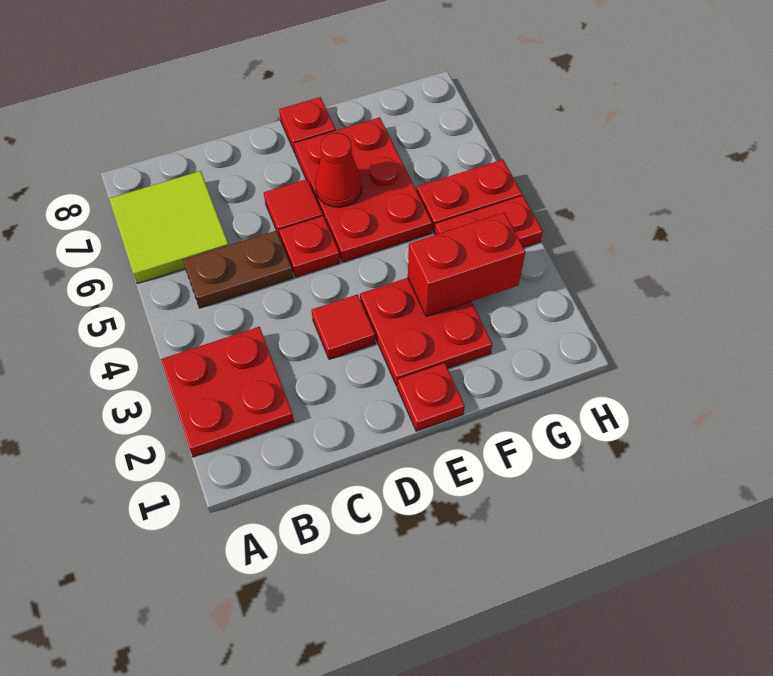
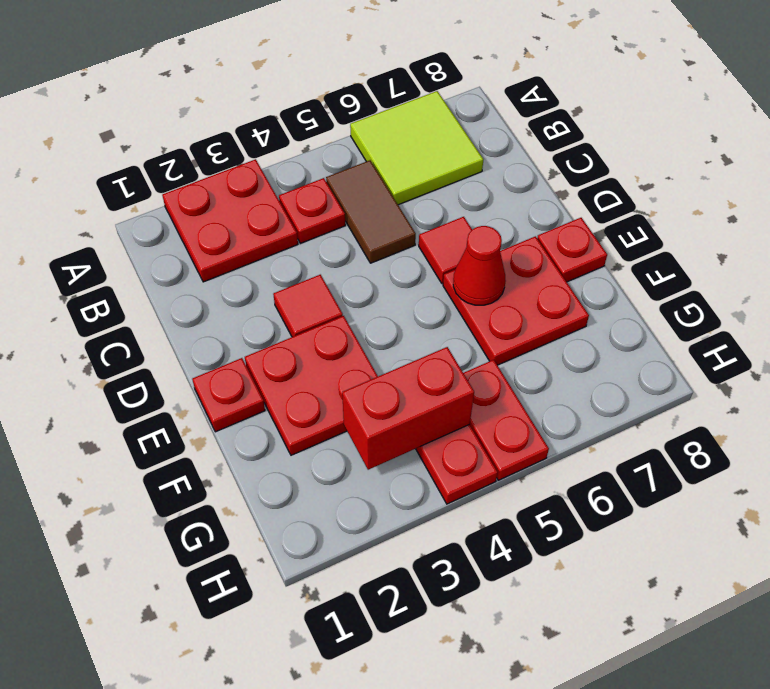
brown 1x2 plate [183,231,293,308] -> brown 1x2 tile [326,160,416,263]
red 1x1 plate [279,216,340,277] -> red 1x1 plate moved to [279,178,345,243]
red 2x3 plate [294,117,432,262] -> red 2x2 plate [443,236,589,365]
red 1x2 brick [408,213,525,316] -> red 1x2 brick turned to [342,347,474,470]

